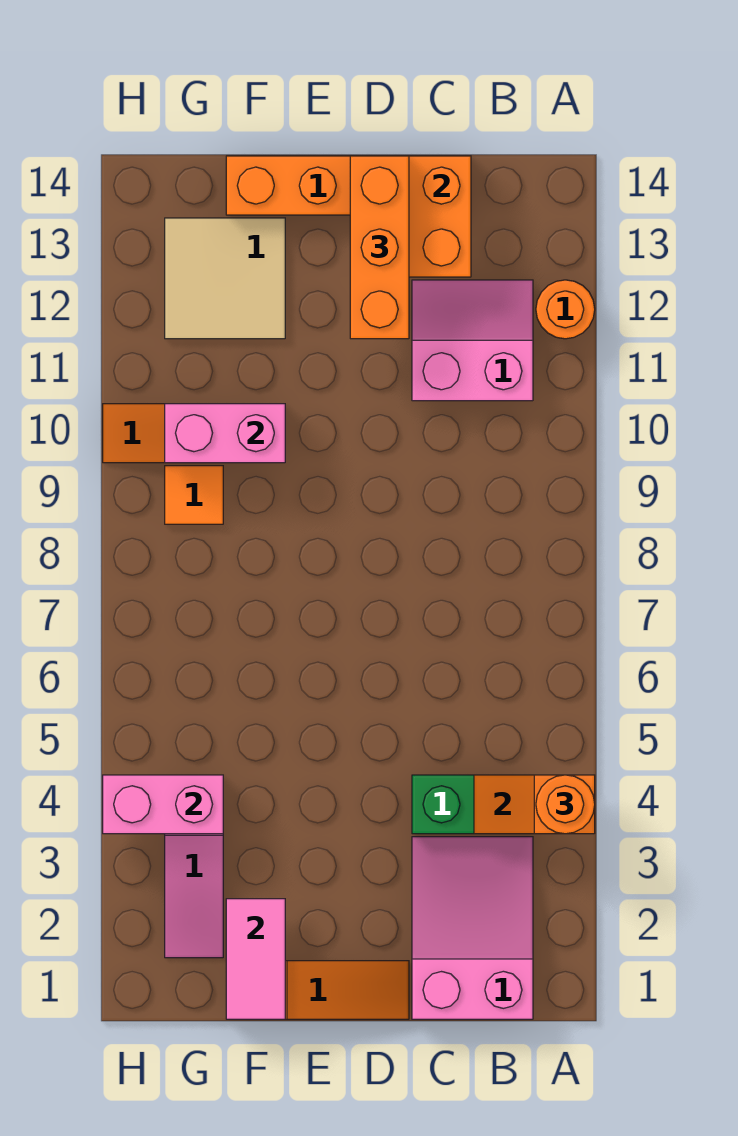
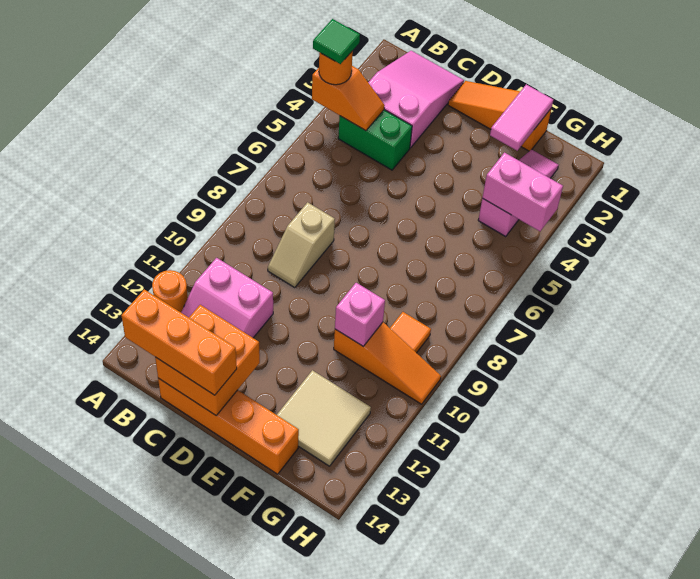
none -> green 1x1 tile [313,19,360,64]
pink 2x3 slope [412,837,533,1019] -> pink 2x3 slope turned to [368,51,464,148]
none -> tan 1x2 slope [268,202,335,287]
orange 1x3 brick [350,156,409,339] -> orange 1x3 brick turned to [121,289,237,395]
pink 1x2 brick [165,404,285,463] -> pink 1x1 brick [335,283,385,346]

